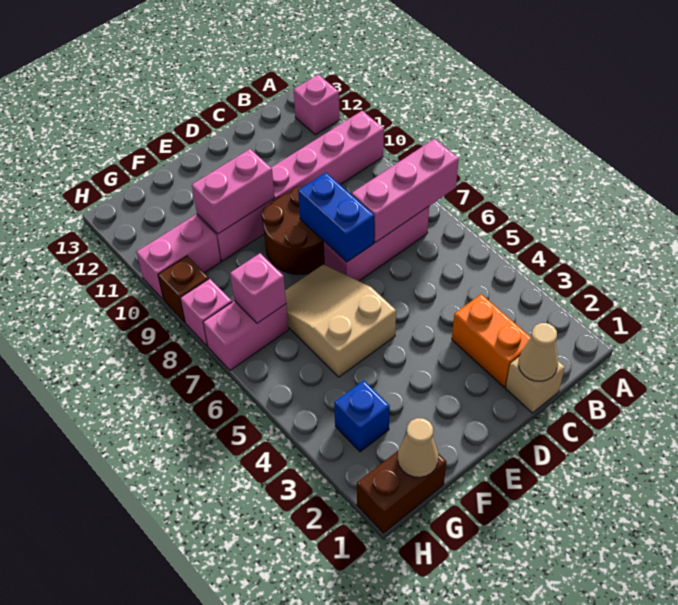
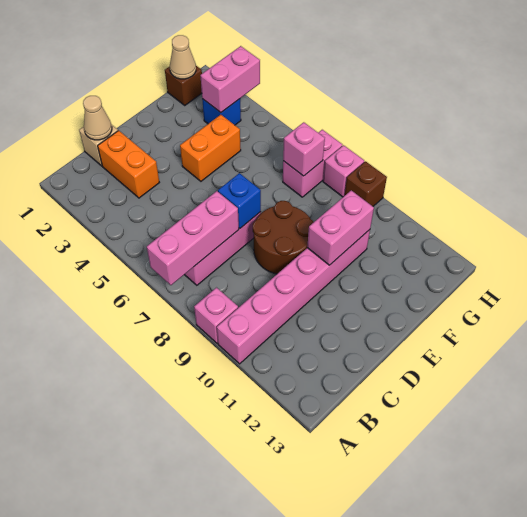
pink 1x1 brick [294,75,340,135] -> pink 1x1 brick moved to [194,288,238,343]
blue 1x2 brick [298,173,374,262] -> blue 1x1 brick [218,173,261,228]
none -> orange 1x2 brick [180,115,241,181]
tan 2x3 slope [285,264,396,377] -> none
brown 1x2 brick [357,451,446,533] -> brown 1x1 brick [165,66,202,105]
pink 1x2 brick [136,215,221,300] -> pink 1x2 brick moved to [200,46,260,113]

